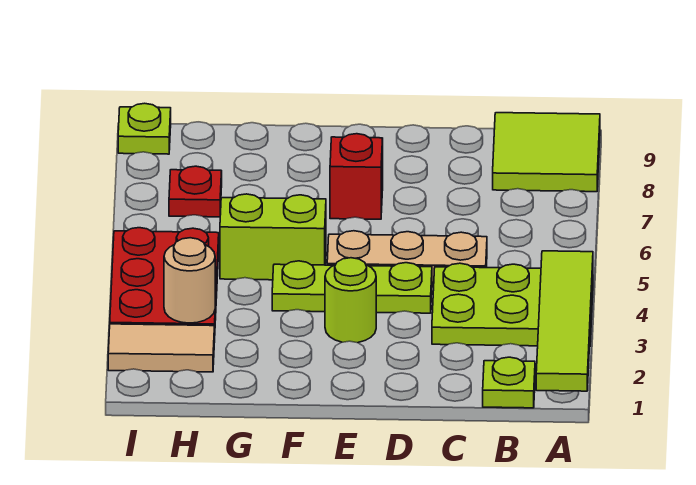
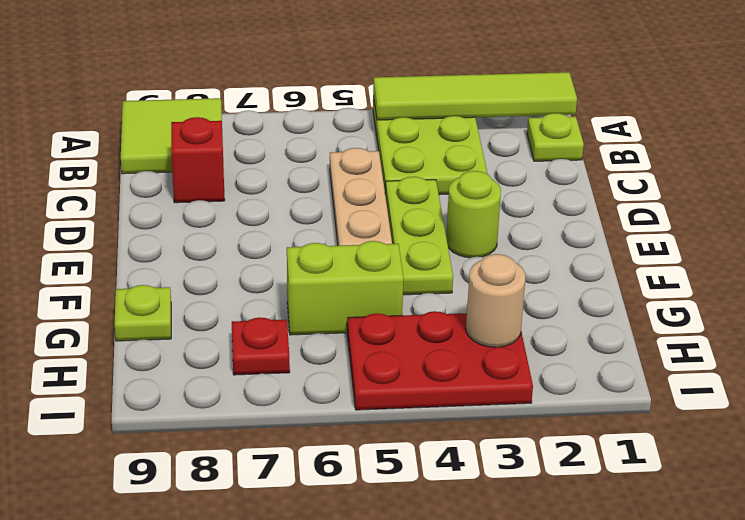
red 1x1 brick [330,134,383,219] -> red 1x1 brick moved to [171,117,225,203]
lime 1x2 brick [220,194,326,280] -> lime 1x2 brick turned to [287,241,404,335]
tan 1x2 tile [108,324,215,372] -> none
lime 1x1 plate [118,103,171,154] -> lime 1x1 plate moved to [115,285,171,341]

